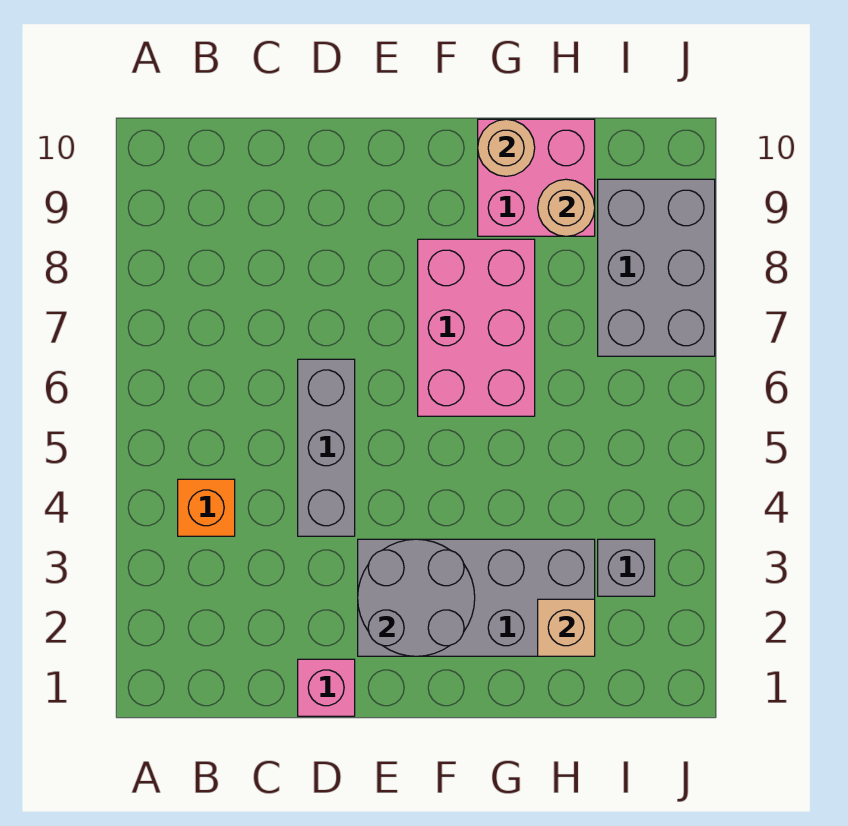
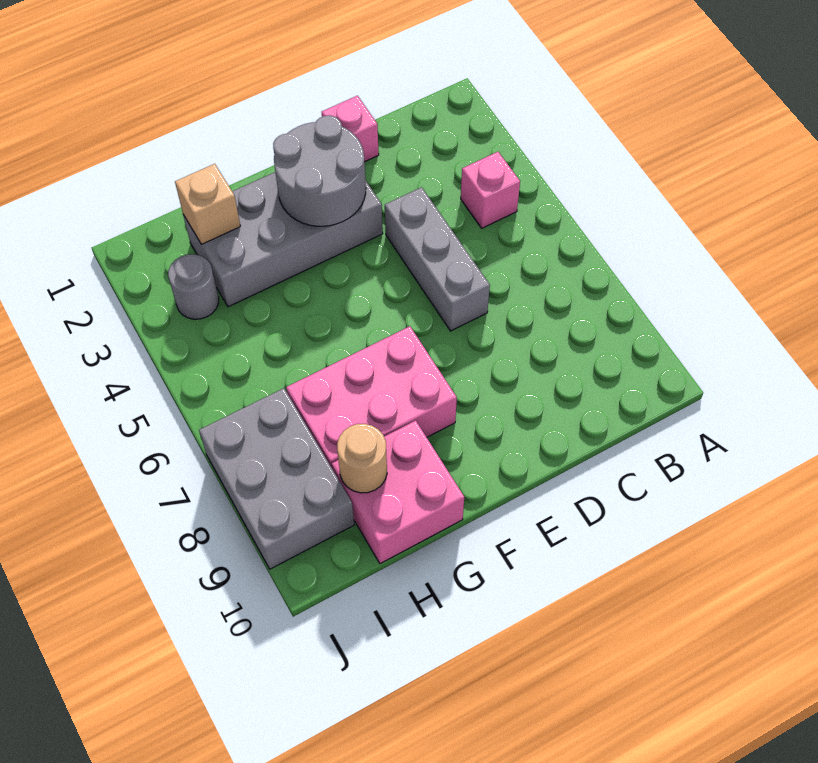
orange 1x1 brick [178,479,235,536] -> pink 1x1 brick [461,152,520,228]
pink 2x3 brick [418,239,535,416] -> pink 2x3 brick turned to [286,326,457,468]
tan 1x1 round brick [478,119,535,176] -> none
grey 1x1 brick [598,539,655,596] -> grey 1x1 round brick [168,254,219,319]

